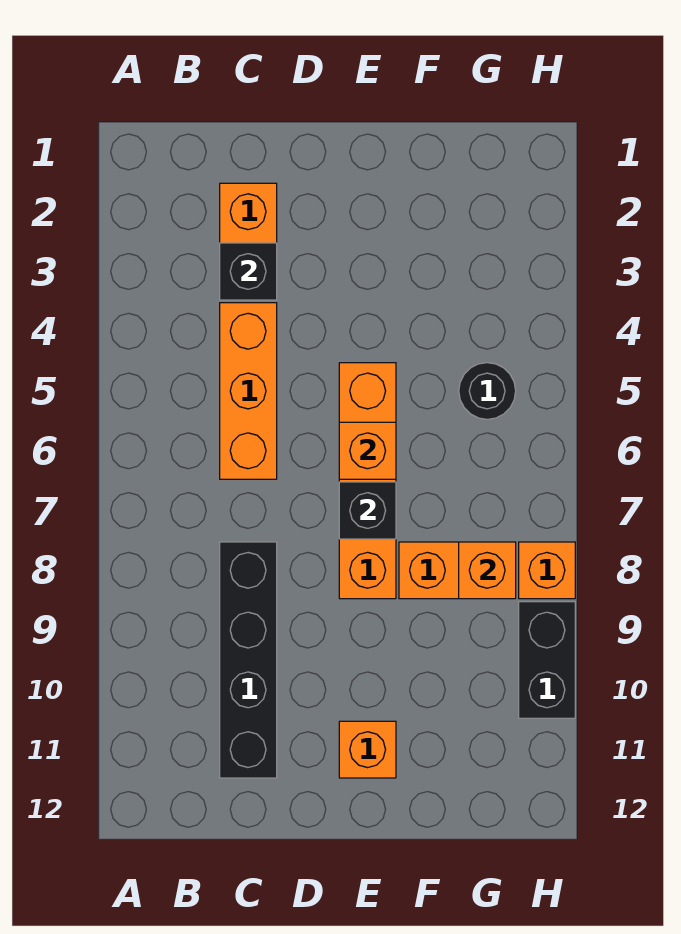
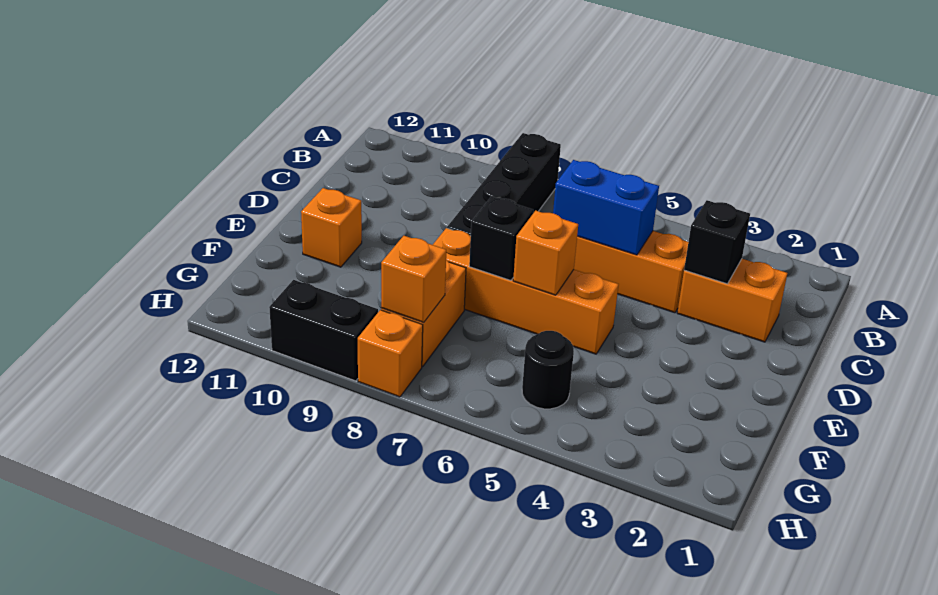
none -> blue 1x2 brick [553,160,659,255]
black 1x4 brick [220,542,277,778] -> black 1x4 brick turned to [447,133,561,236]

